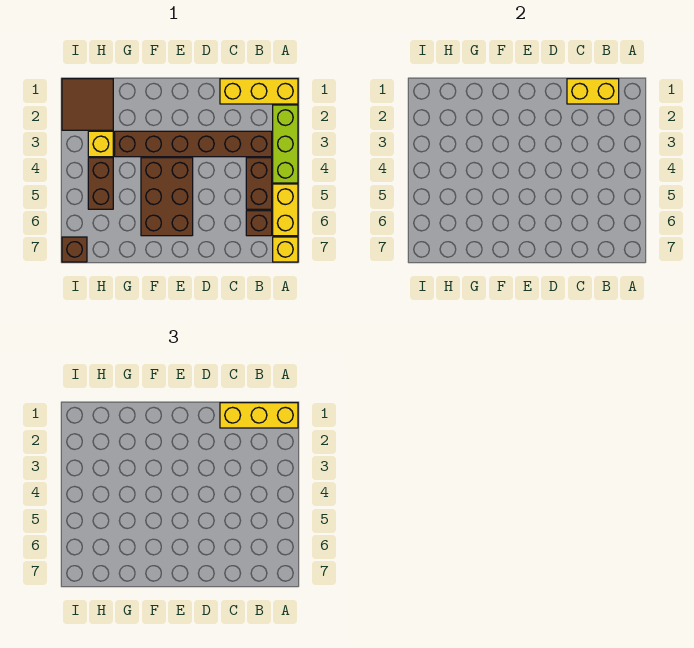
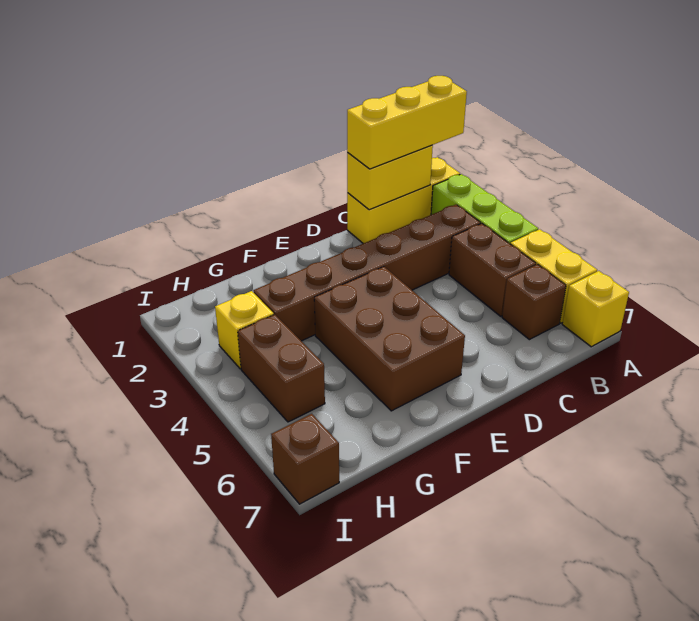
brown 2x2 tile [62,79,113,130] -> none

